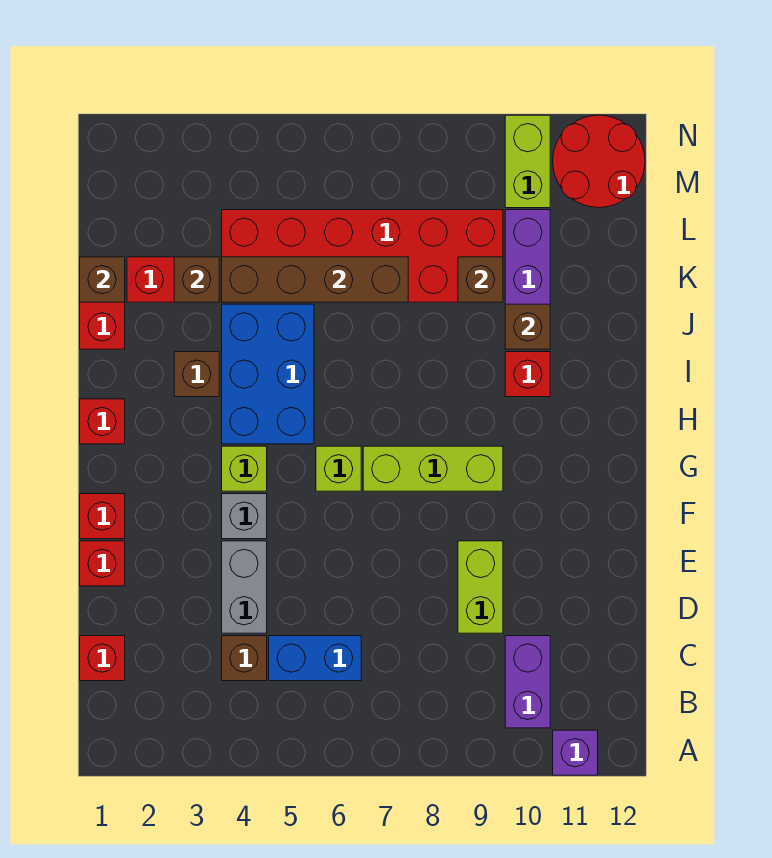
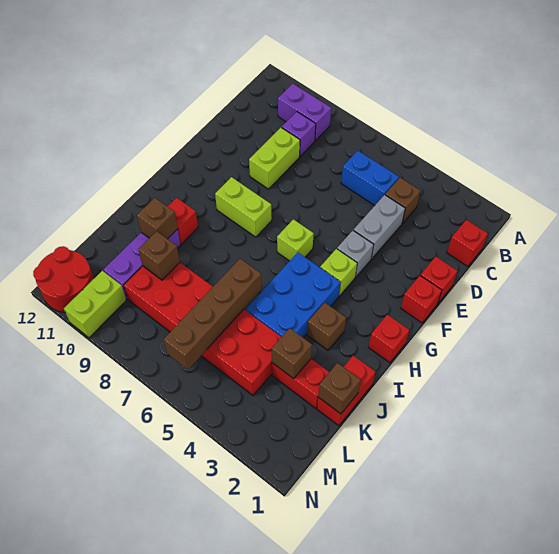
purple 1x1 brick [553,730,598,775] -> purple 1x1 brick moved to [282,112,316,156]
purple 1x2 brick [505,636,550,728] -> purple 1x2 brick turned to [278,84,331,141]
lime 1x3 brick [363,446,503,491] -> lime 1x2 brick [215,177,272,237]
brown 1x4 brick [222,257,408,302] -> brown 1x4 brick turned to [164,259,262,369]

